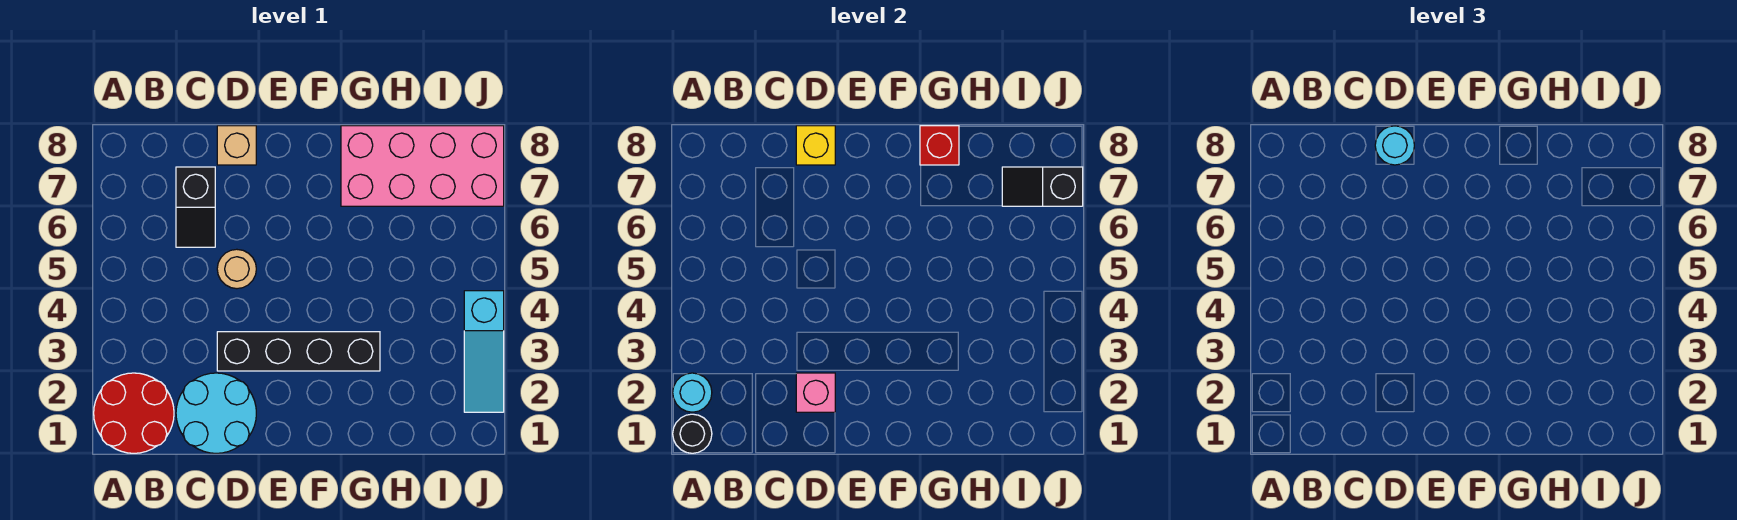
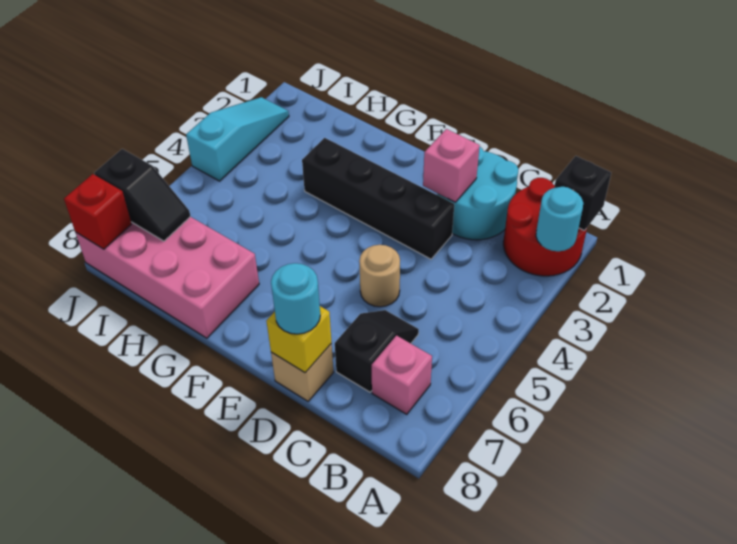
black 1x1 round brick [673,414,712,453] -> black 1x1 brick [554,156,611,231]
none -> pink 1x1 brick [372,336,432,414]
red 1x1 brick [920,126,959,165] -> red 1x1 brick moved to [64,174,131,249]

